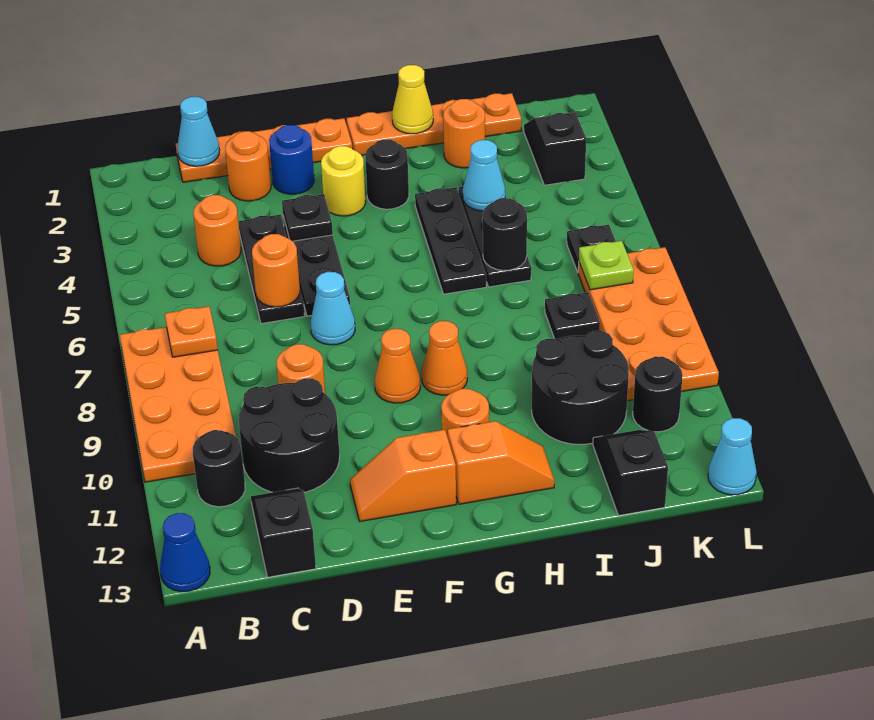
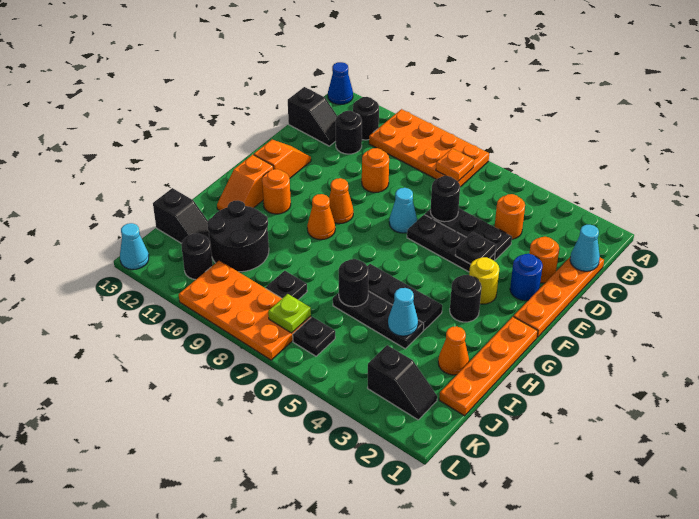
black 2x2 round brick [239,378,340,492] -> black 1x1 round brick [335,111,362,154]
orange 1x1 round brick [252,234,300,307] -> black 1x1 round brick [430,176,460,222]
yellow 1x1 cone [392,65,433,134] -> none
orange 1x1 round brick [443,99,485,168] -> orange 1x1 cone [438,326,469,375]

